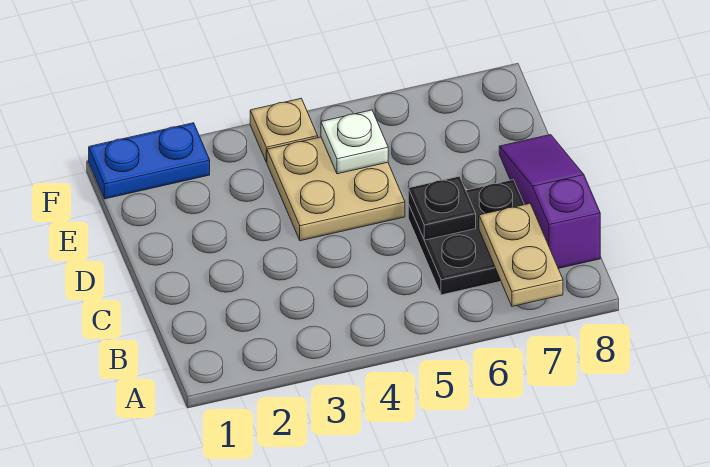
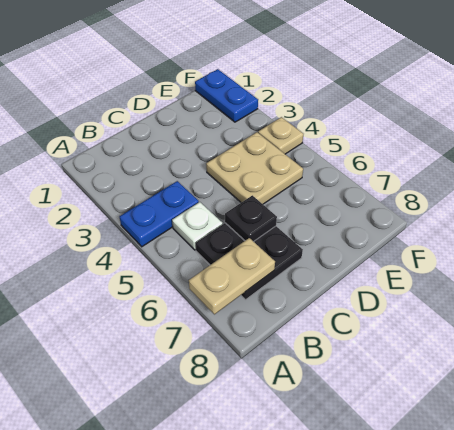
none -> blue 1x2 plate [119,181,199,247]
purple 1x3 slope [499,135,600,268] -> none
white 1x1 plate [321,110,388,174] -> white 1x1 plate moved to [172,202,223,250]

